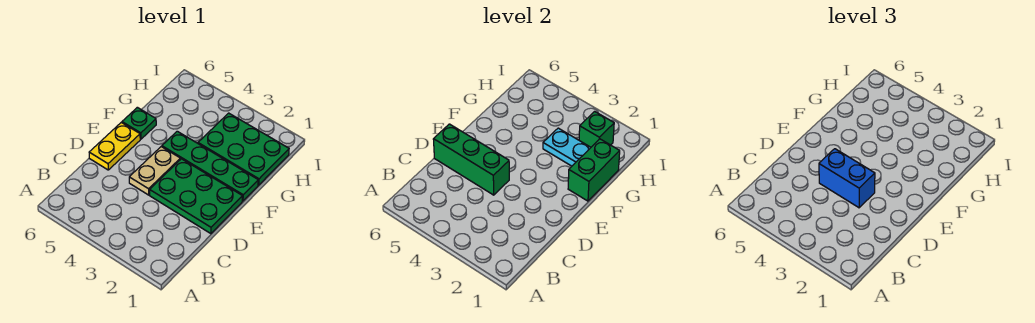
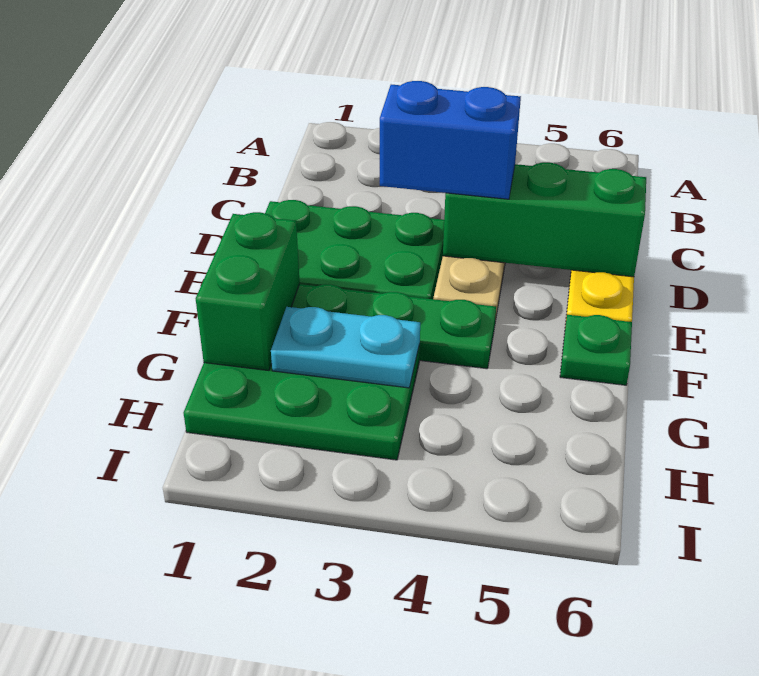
green 1x1 brick [579,111,614,147] -> none

